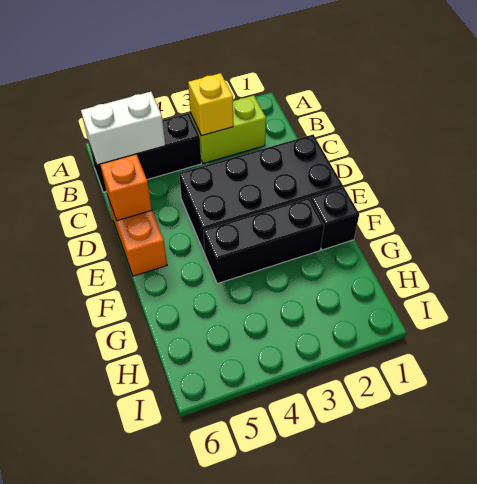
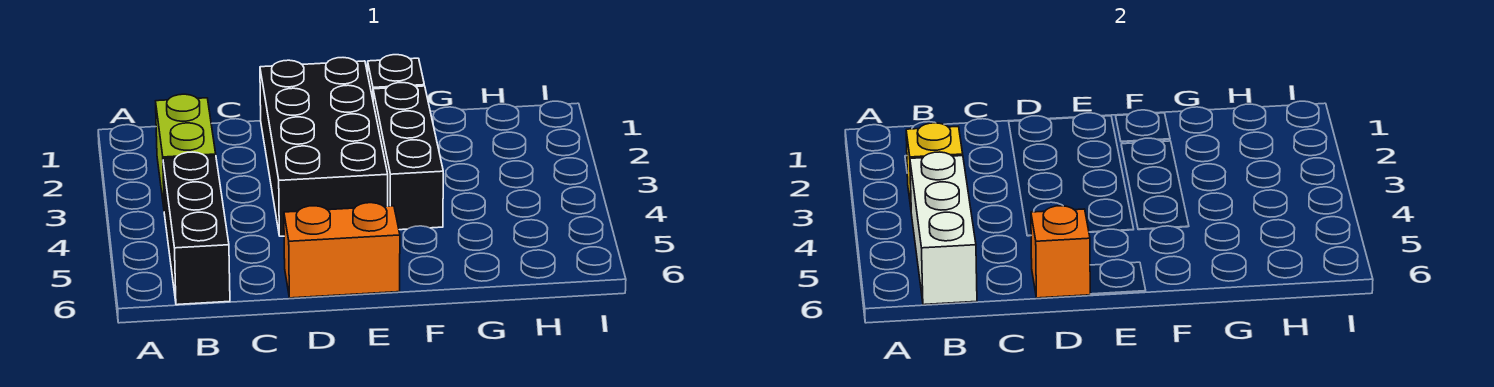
white 1x2 brick [81,92,165,165] -> white 1x3 brick [910,152,977,305]

